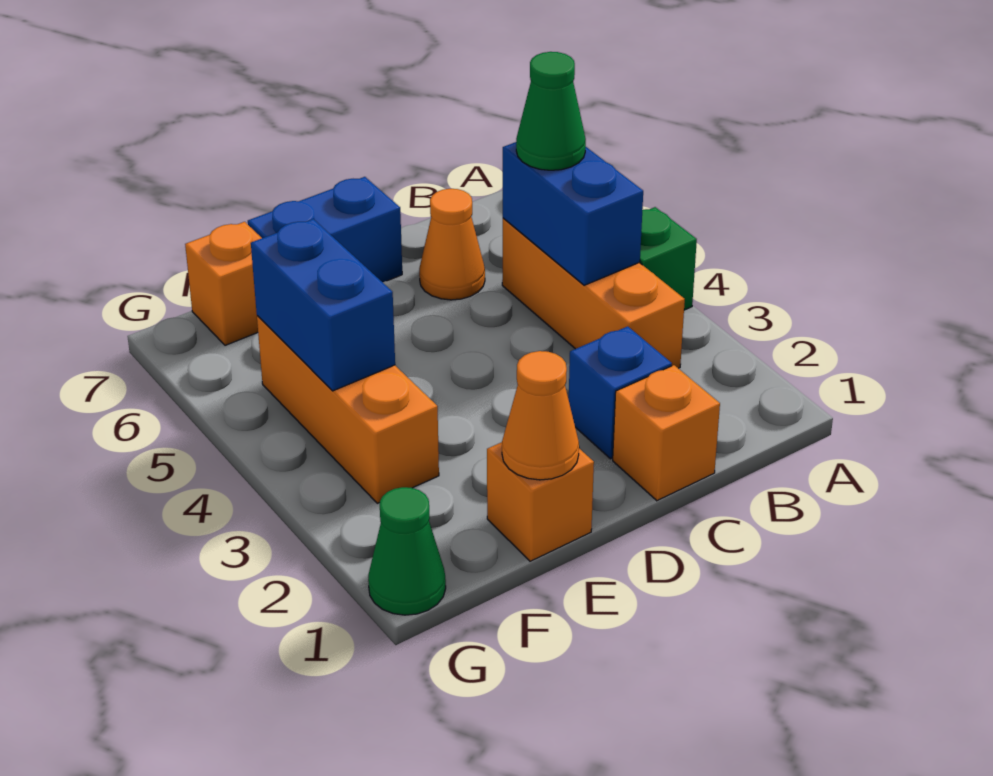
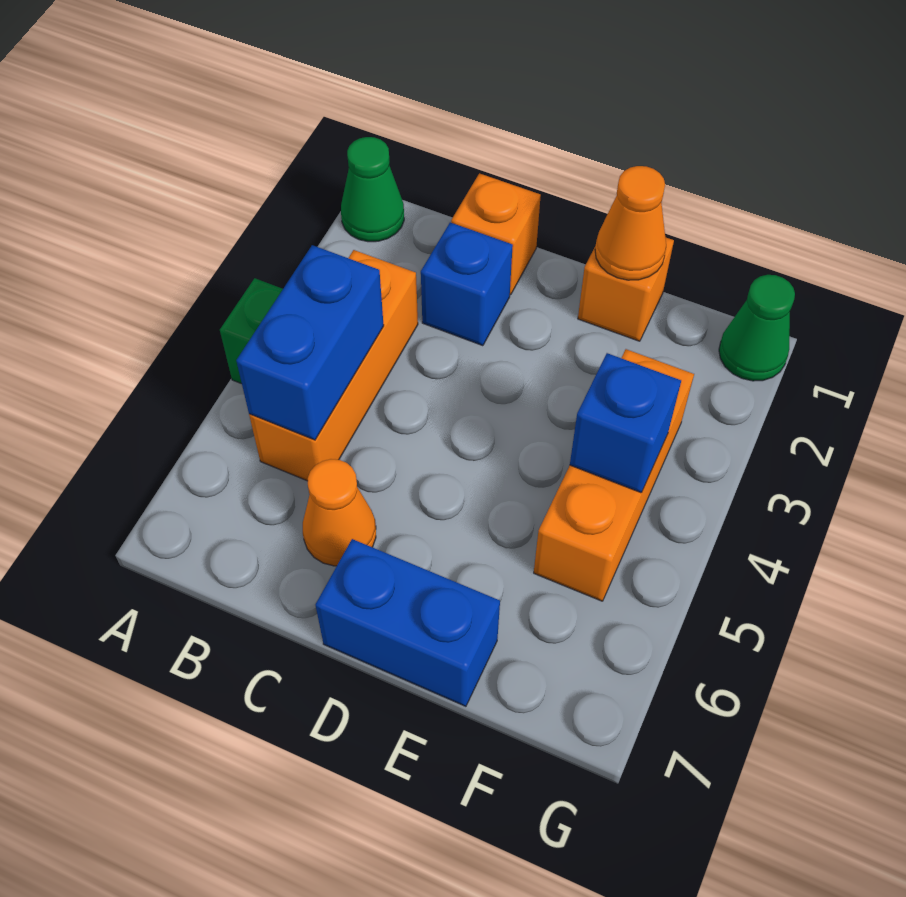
green 1x1 cone [516,52,586,170] -> green 1x1 cone moved to [341,137,404,242]
blue 1x2 brick [251,219,395,391] -> blue 1x1 brick [570,353,681,493]
orange 1x1 brick [185,222,262,345] -> none

